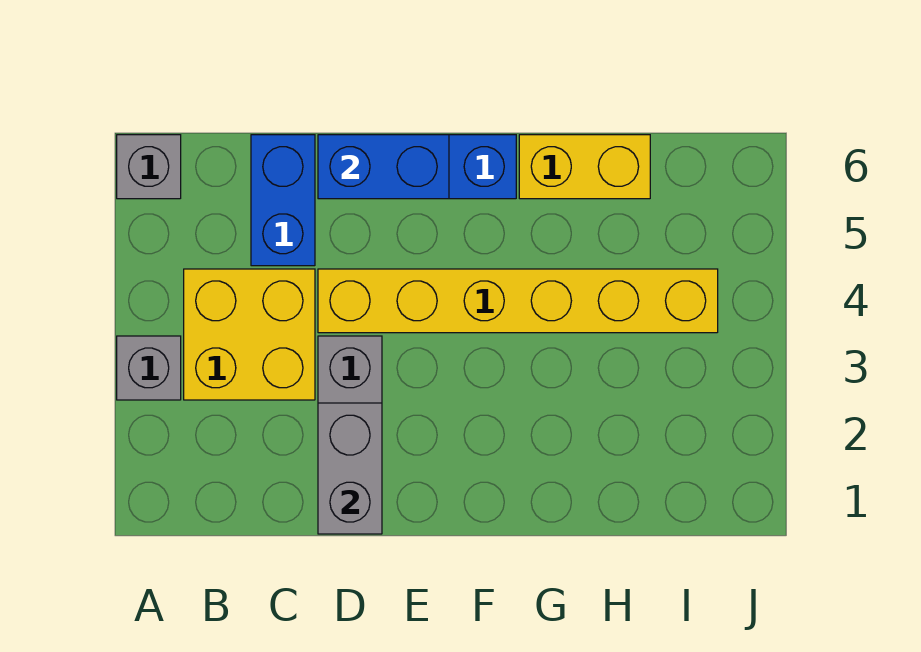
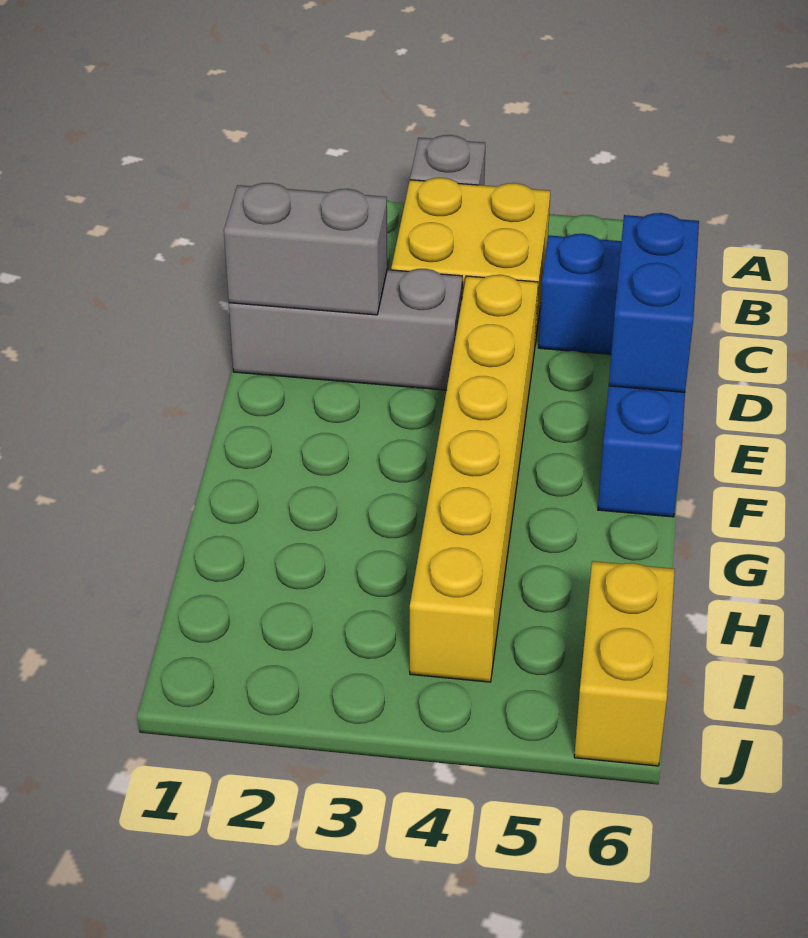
grey 1x1 brick [117,135,181,199] -> none
yellow 1x2 brick [519,135,650,199] -> yellow 1x2 brick moved to [574,561,675,766]

